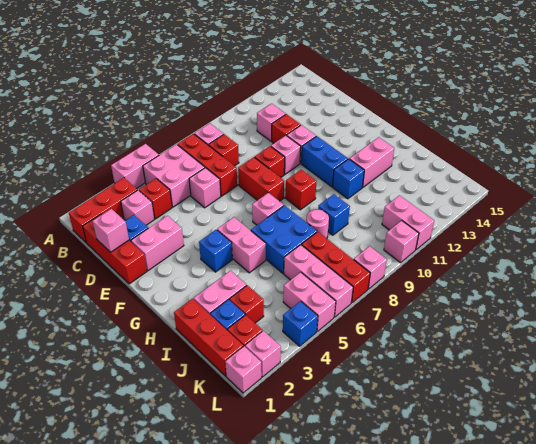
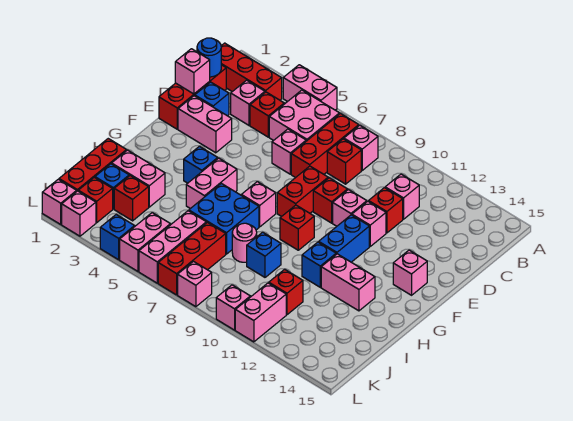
none -> blue 1x1 round brick [197,38,221,77]
none -> pink 1x1 brick [393,250,427,295]
none -> red 1x1 brick [269,269,303,315]

